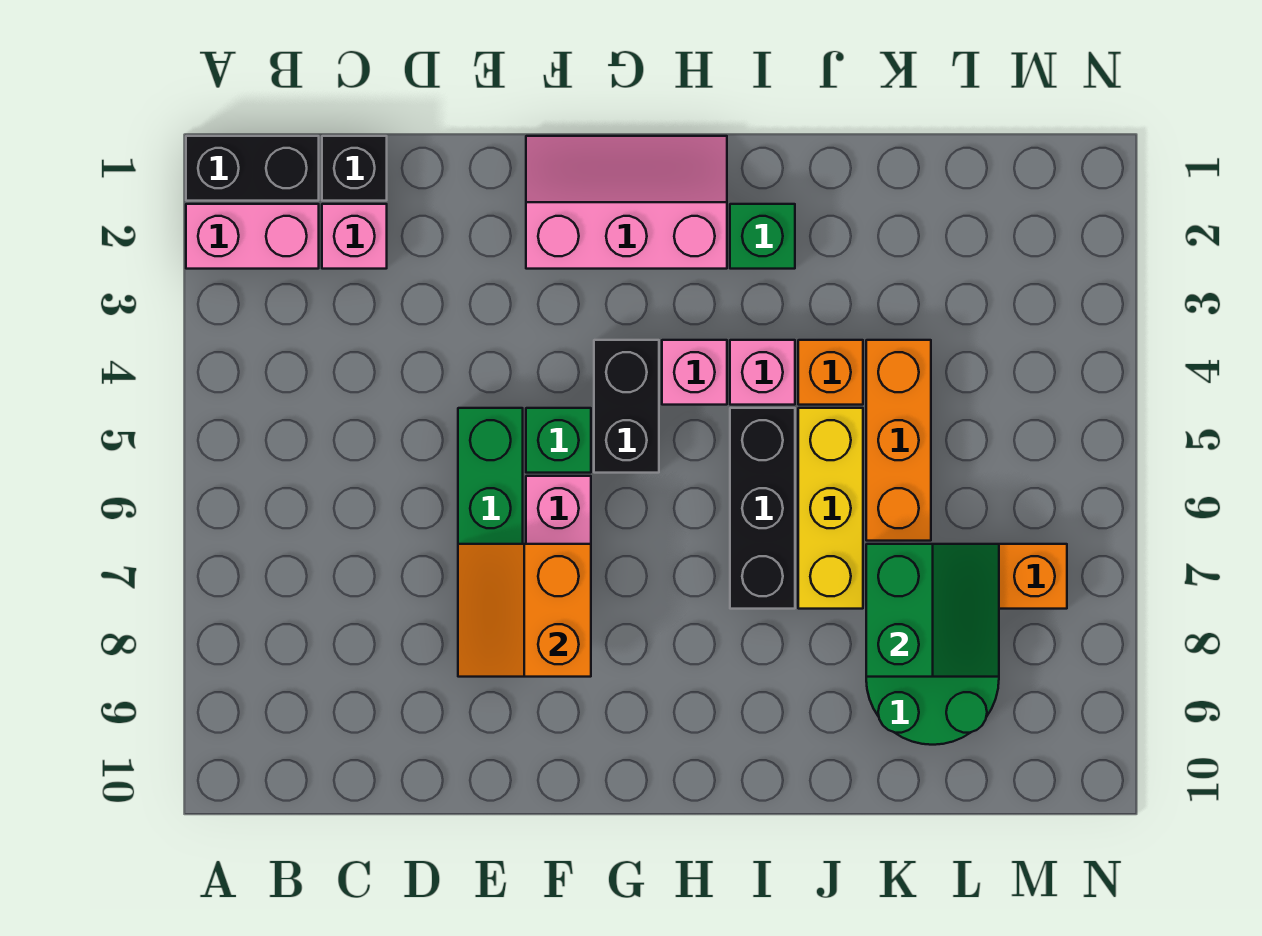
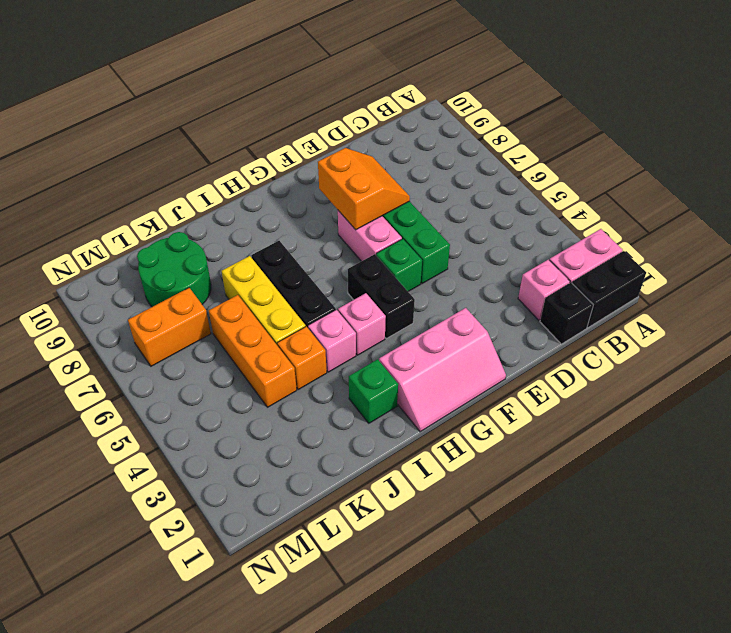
green 2x2 slope [866,544,999,677] -> none

